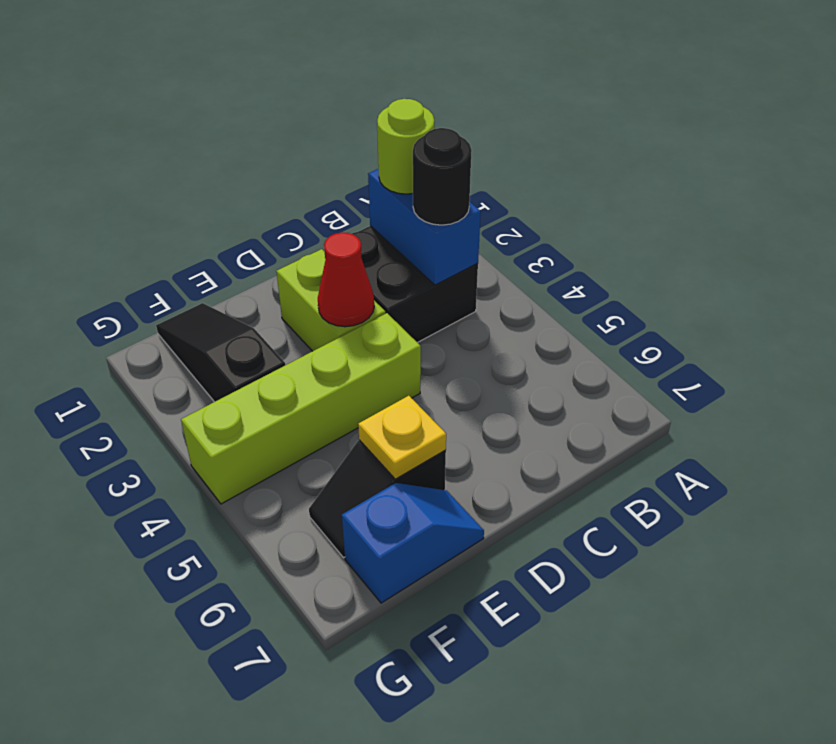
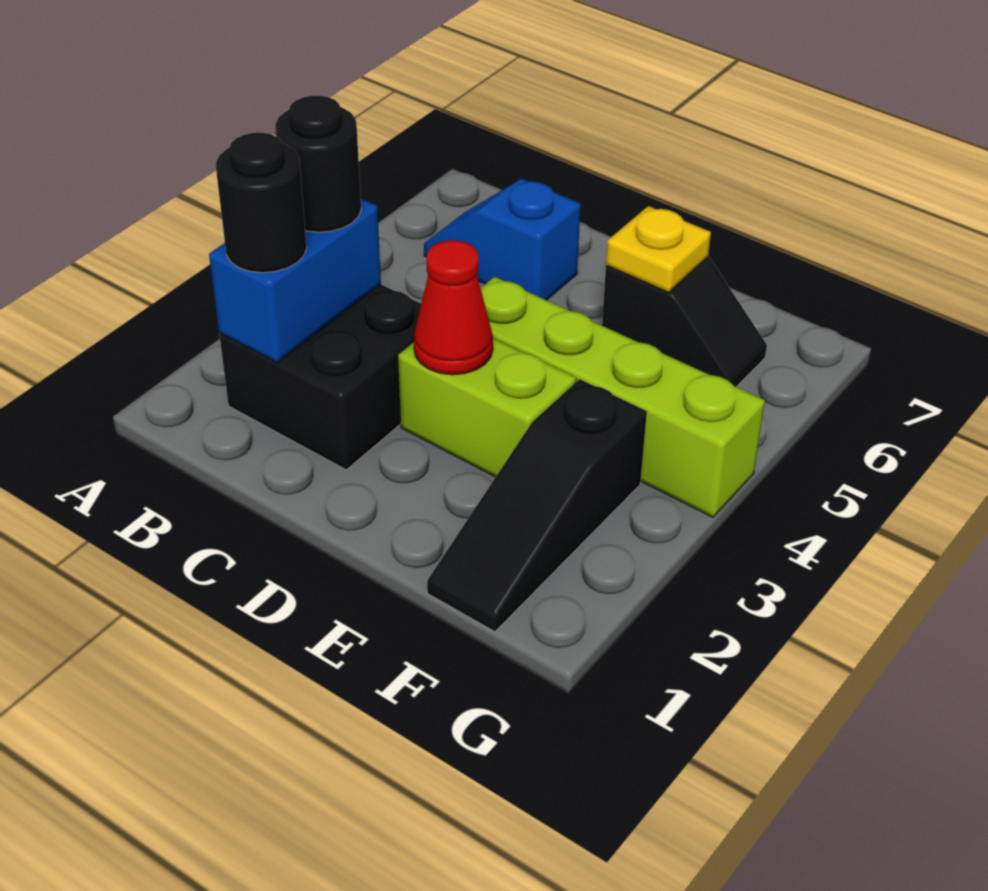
lime 1x1 round brick [377,99,434,194] -> black 1x1 round brick [216,133,307,273]
lime 1x2 brick [276,249,385,351] -> lime 1x2 brick turned to [398,338,576,477]
blue 1x2 slope [342,483,484,603] -> blue 1x2 slope moved to [424,179,581,300]

